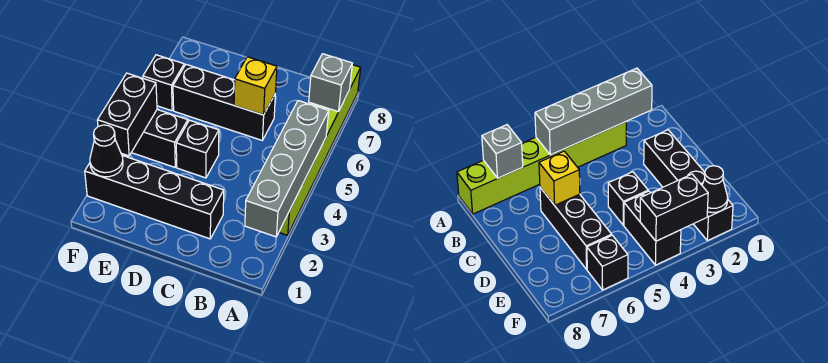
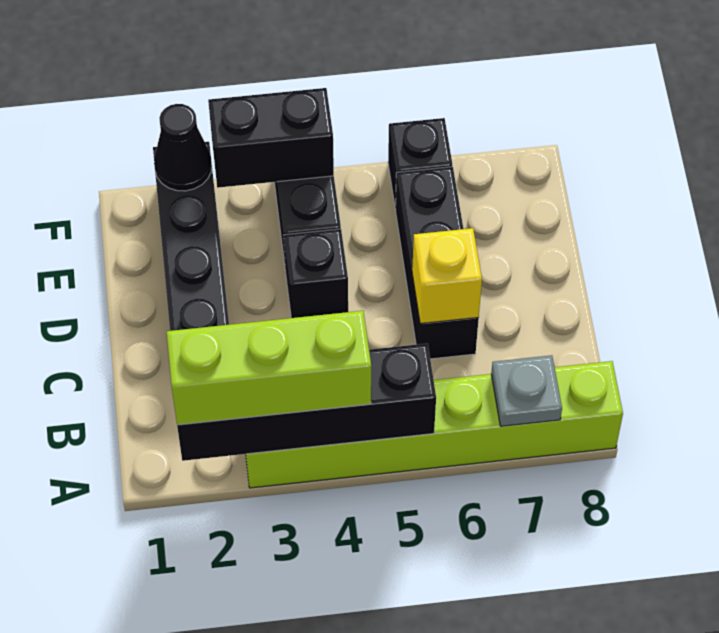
grey 1x4 brick [245,101,329,237] -> black 1x4 brick [177,343,436,461]
none -> lime 1x3 brick [167,311,371,425]
grey 1x1 brick [309,54,352,112] -> grey 1x1 plate [491,355,562,426]

